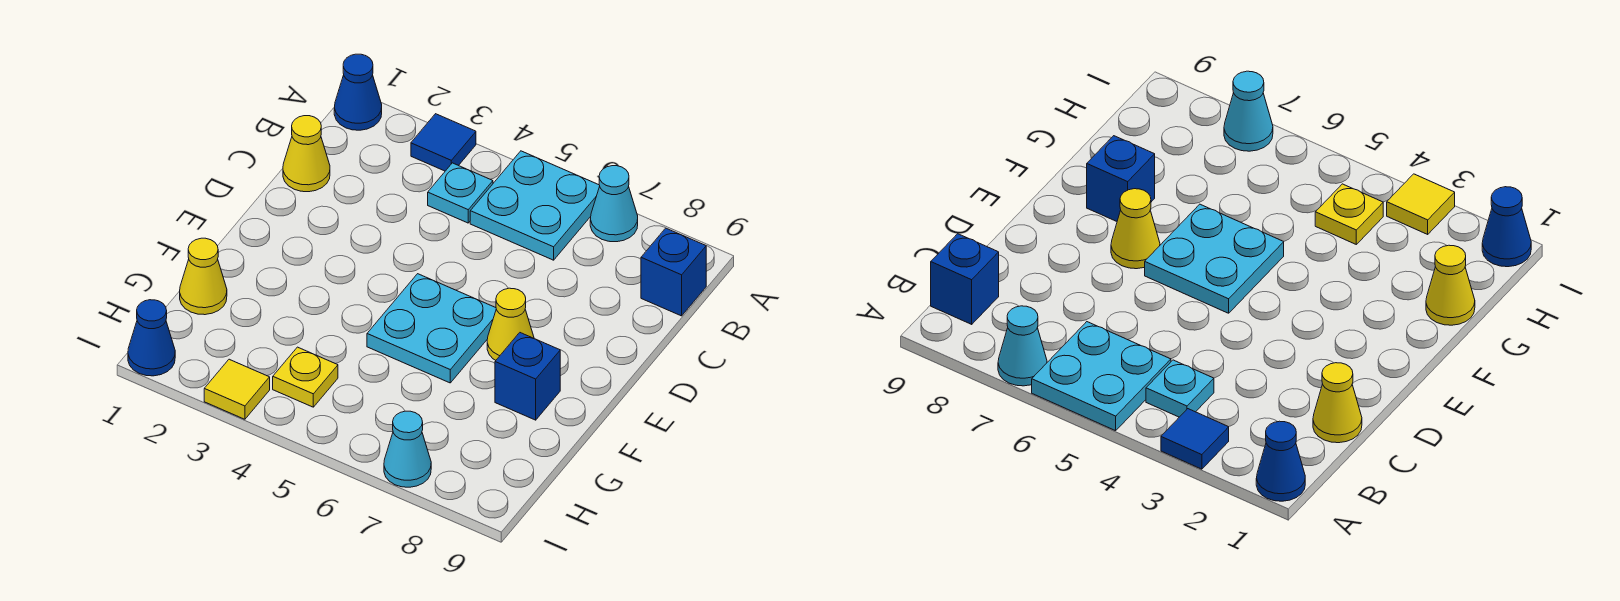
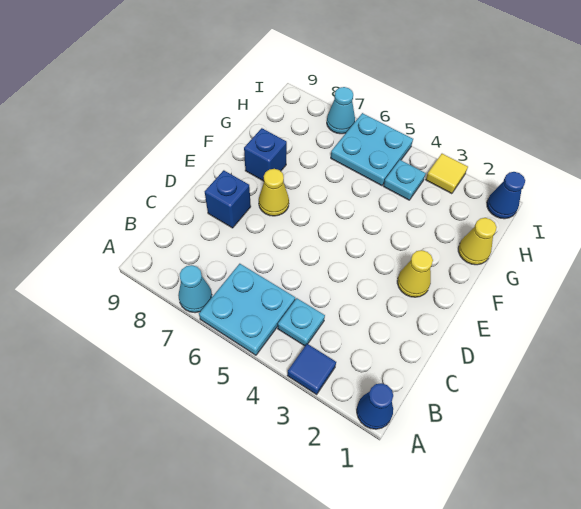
blue 1x1 brick [641,228,706,316] -> blue 1x1 brick moved to [205,170,251,228]
yellow 1x1 cone [283,116,330,192] -> yellow 1x1 cone moved to [397,250,433,297]
cyan 2x2 plate [367,274,496,383] -> cyan 2x2 plate moved to [331,113,413,186]
yellow 1x1 plate [273,347,338,407] -> cyan 1x1 plate [384,160,426,200]

